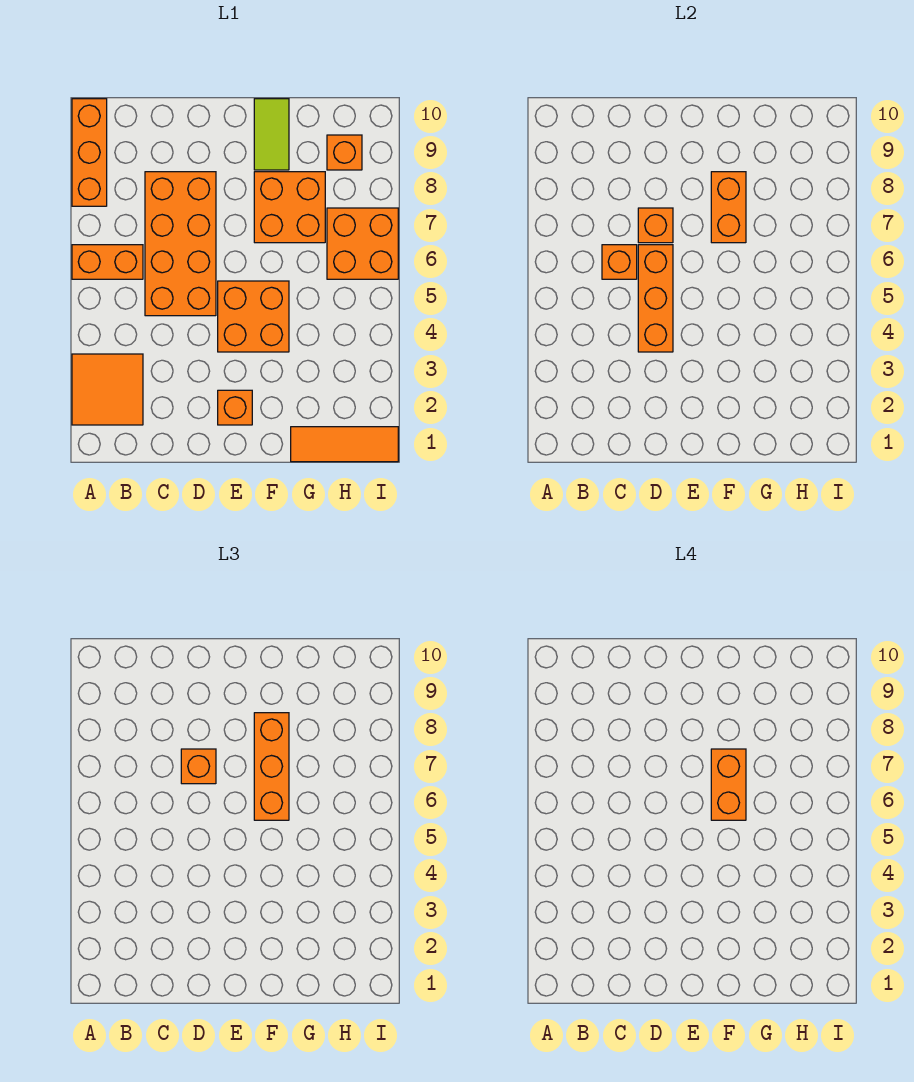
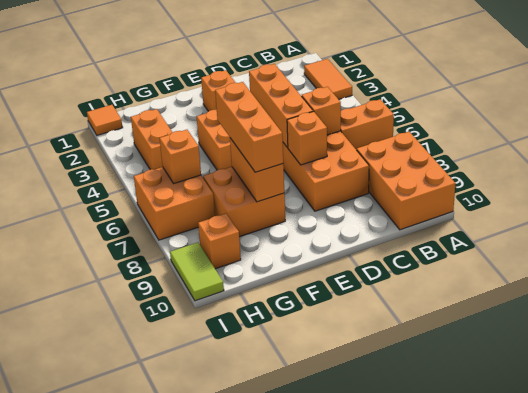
orange 2x2 tile [72,354,143,425] -> orange 1x2 tile [304,59,352,99]
orange 1x3 brick [72,99,107,206] -> orange 2x3 brick [357,132,456,230]
orange 1x1 brick [181,749,216,784] -> orange 1x1 brick moved to [160,130,201,184]
orange 1x2 brick [711,749,746,820] -> orange 1x2 brick moved to [131,109,172,170]
lime 1x2 tile [254,99,289,170] -> lime 1x2 tile moved to [170,242,224,301]
orange 1x3 tile [291,427,398,462] -> orange 1x1 tile [87,105,123,135]

